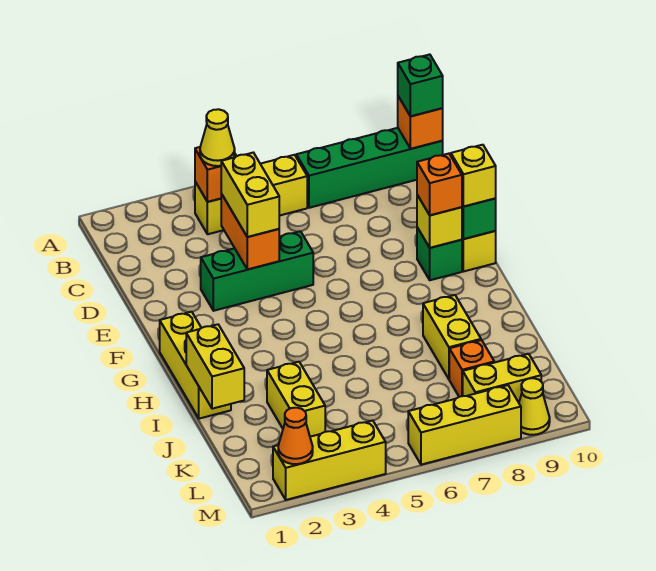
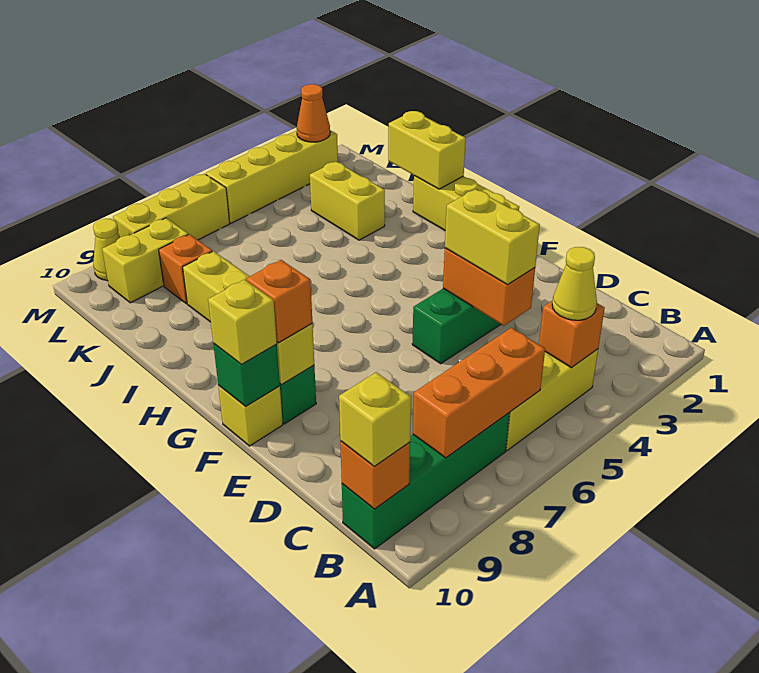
none -> orange 1x3 brick [413,328,545,458]
green 1x1 brick [398,54,443,116] -> yellow 1x1 brick [339,372,411,467]
yellow 1x3 brick [273,420,386,500] -> yellow 1x4 brick [206,130,338,223]

